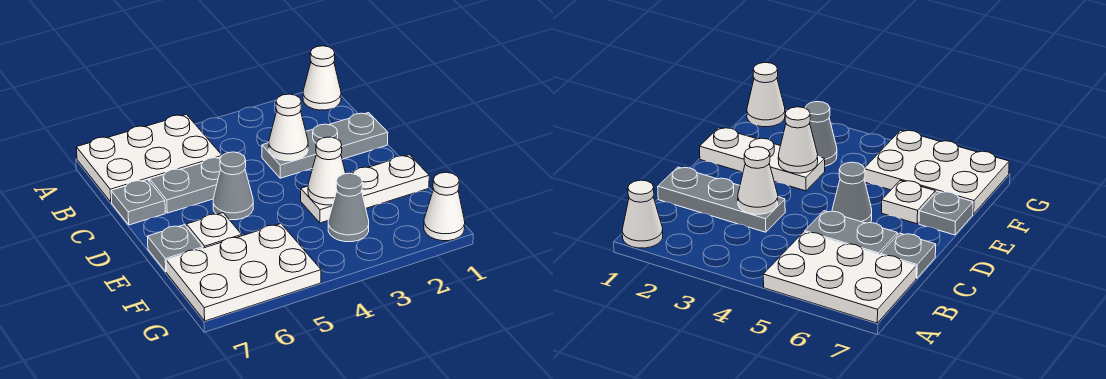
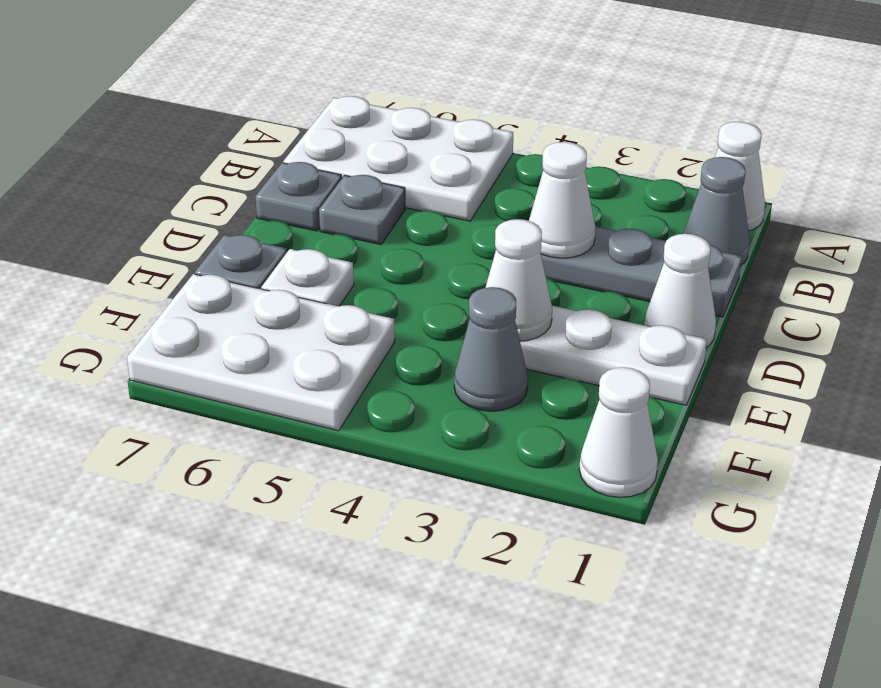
grey 1x2 plate [150,157,221,213] -> grey 1x1 plate [319,175,405,244]
none -> white 1x1 cone [645,234,716,347]
grey 1x1 cone [213,152,253,220] -> grey 1x1 cone moved to [683,157,750,265]

